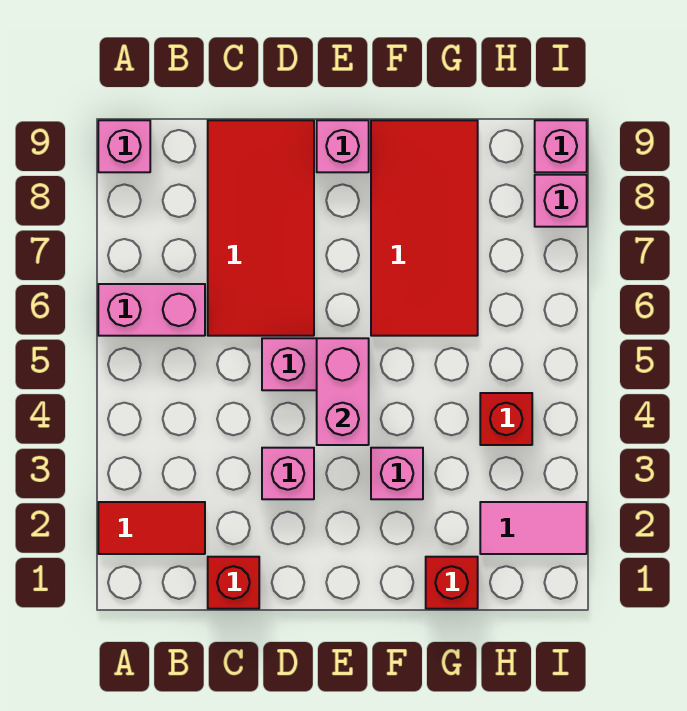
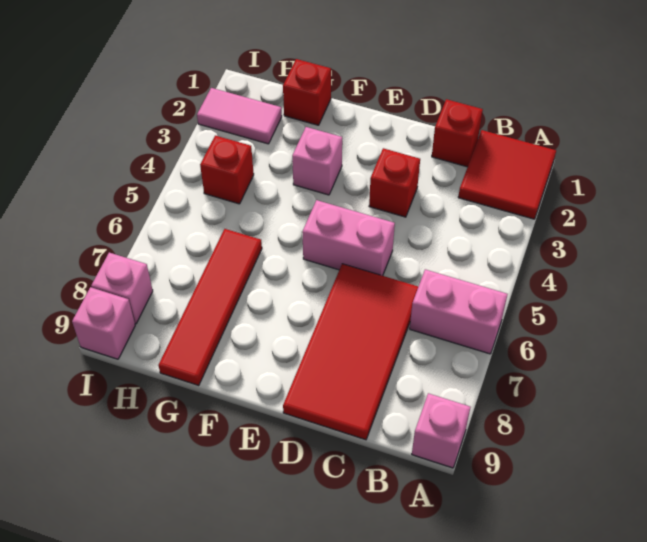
red 1x2 tile [98,502,205,554] -> red 2x2 tile [458,130,556,219]
pink 1x1 brick [262,448,314,499] -> red 1x1 brick [369,148,420,217]
pink 1x2 brick [317,338,369,445] -> none
pink 1x1 brick [317,120,369,172] -> none
red 2x4 tile [371,120,478,336] -> red 1x4 tile [158,229,262,385]

